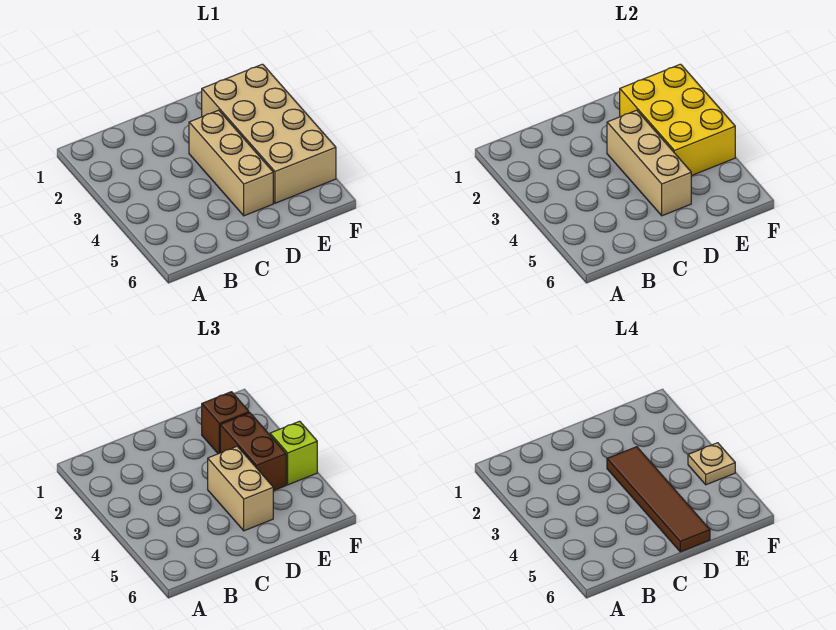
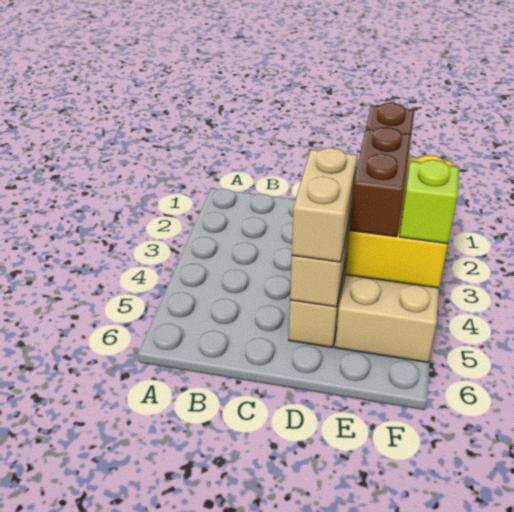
brown 1x4 tile [607,447,710,552] -> none
tan 1x1 plate [688,443,735,485] -> none

